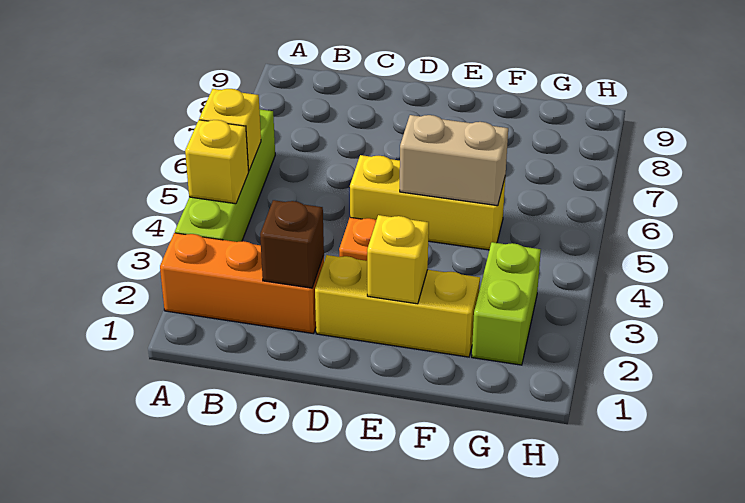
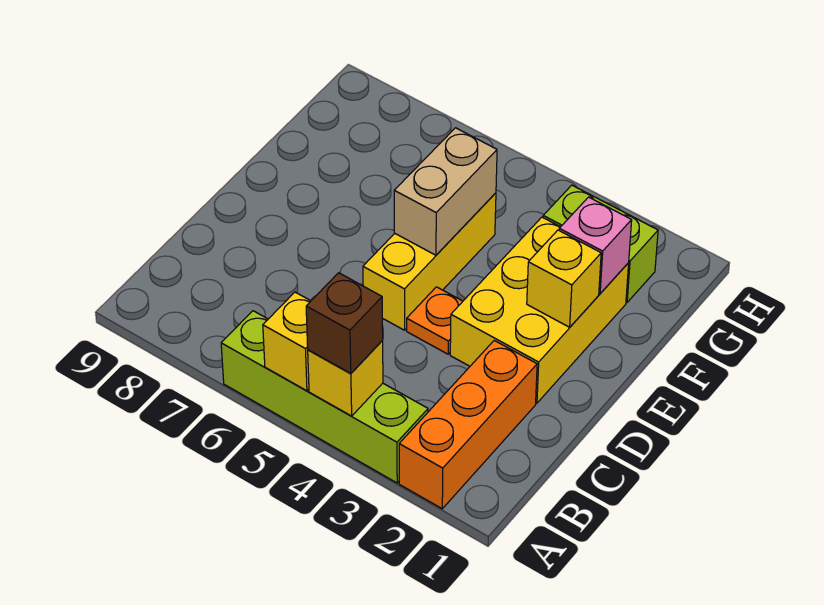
brown 1x1 brick [260,200,324,288] -> brown 1x1 brick moved to [306,273,383,373]
yellow 1x3 brick [315,255,480,357] -> yellow 2x3 brick [450,217,629,403]
none -> pink 1x1 brick [559,197,632,294]

